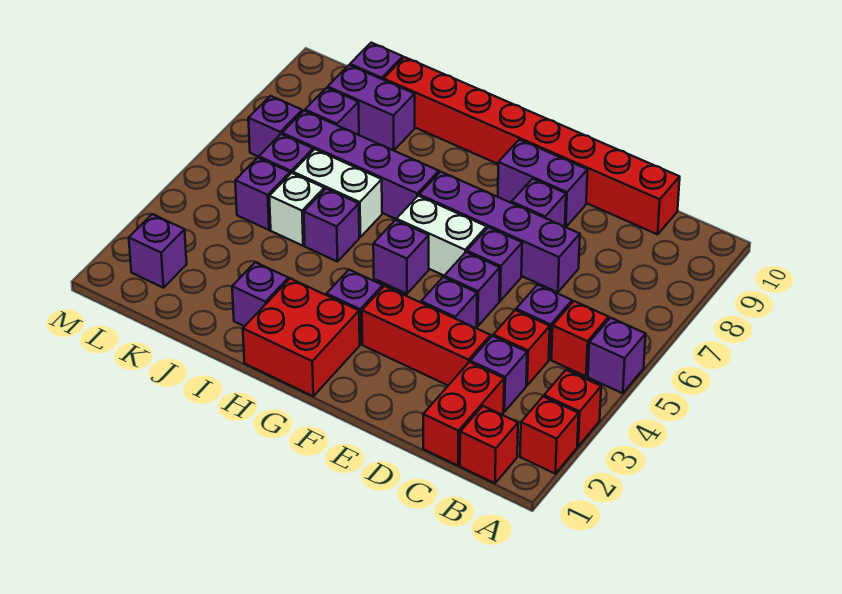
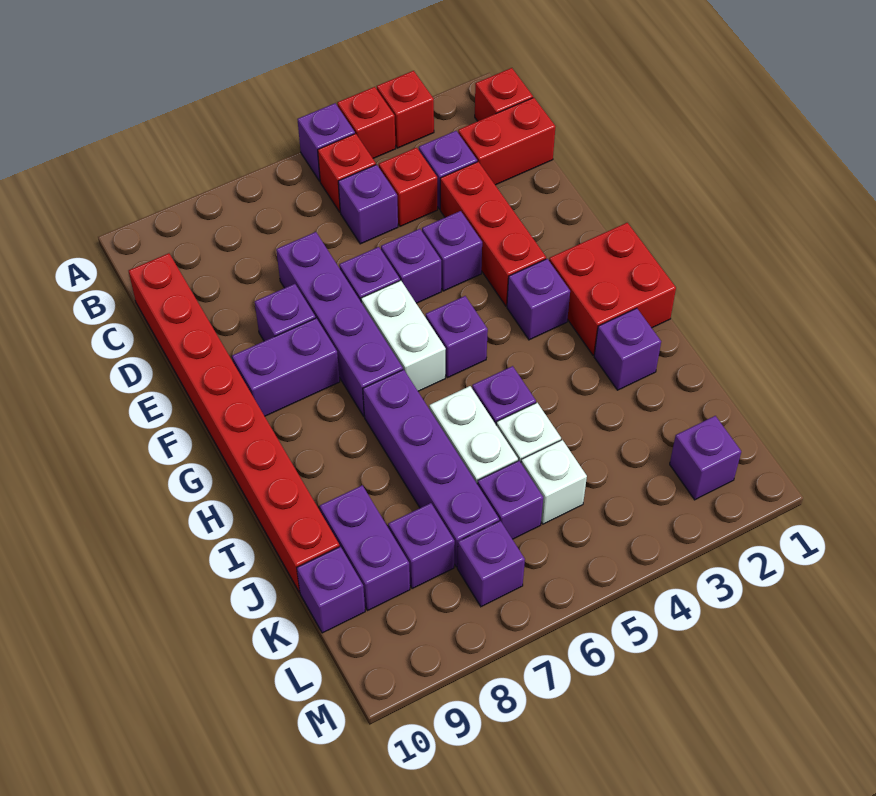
red 1x1 brick [520,396,579,474] -> red 1x1 brick moved to [337,87,396,158]
purple 1x2 brick [498,140,588,227] -> purple 1x2 brick turned to [232,318,340,416]
purple 1x1 brick [235,158,290,230] -> white 1x1 brick [521,440,587,524]

